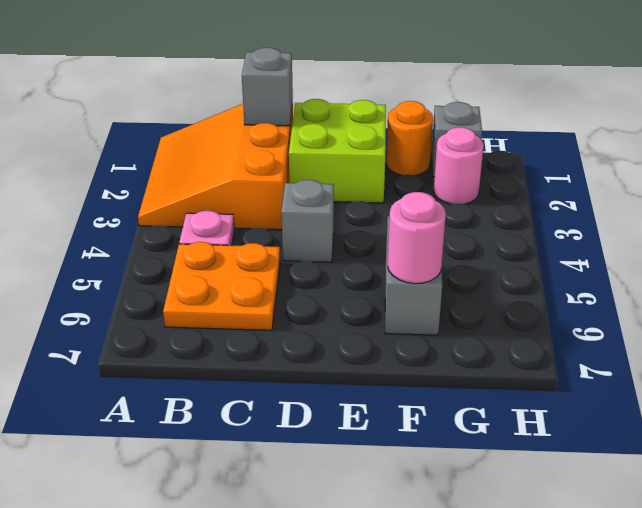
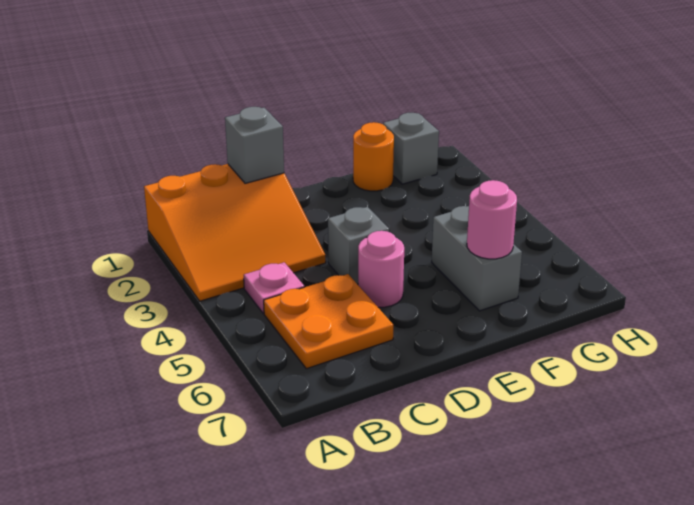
orange 3x3 slope [138,104,293,230] -> orange 3x3 slope turned to [144,164,326,301]
lime 2x2 brick [289,99,386,203] -> none
pink 1x1 round brick [434,127,484,204] -> pink 1x1 round brick moved to [358,231,404,307]

